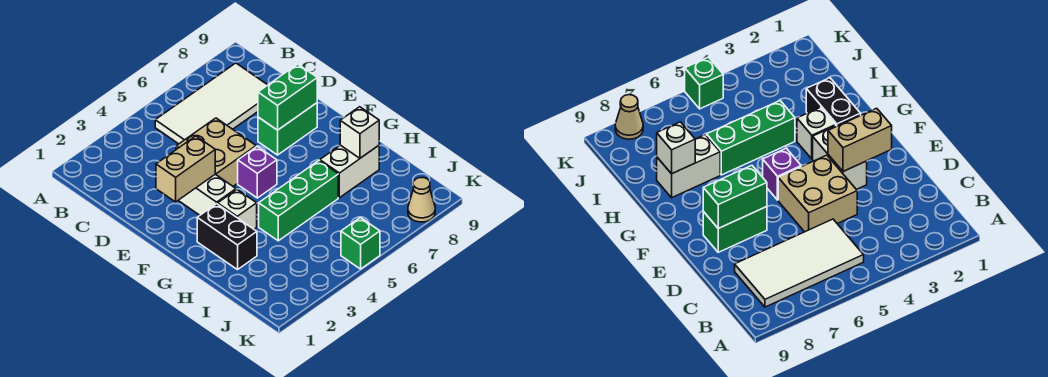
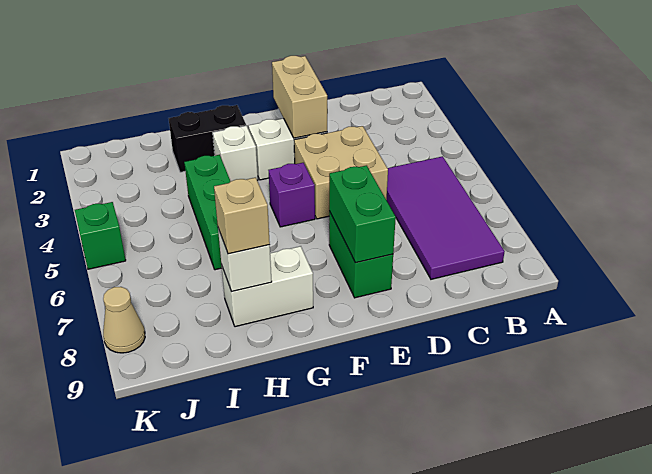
white 2x4 tile [155,63,267,144] -> purple 2x4 tile [387,156,505,279]
white 1x2 brick [320,145,379,198] -> white 1x2 brick turned to [222,246,313,327]
none -> tan 1x1 brick [214,178,270,254]

